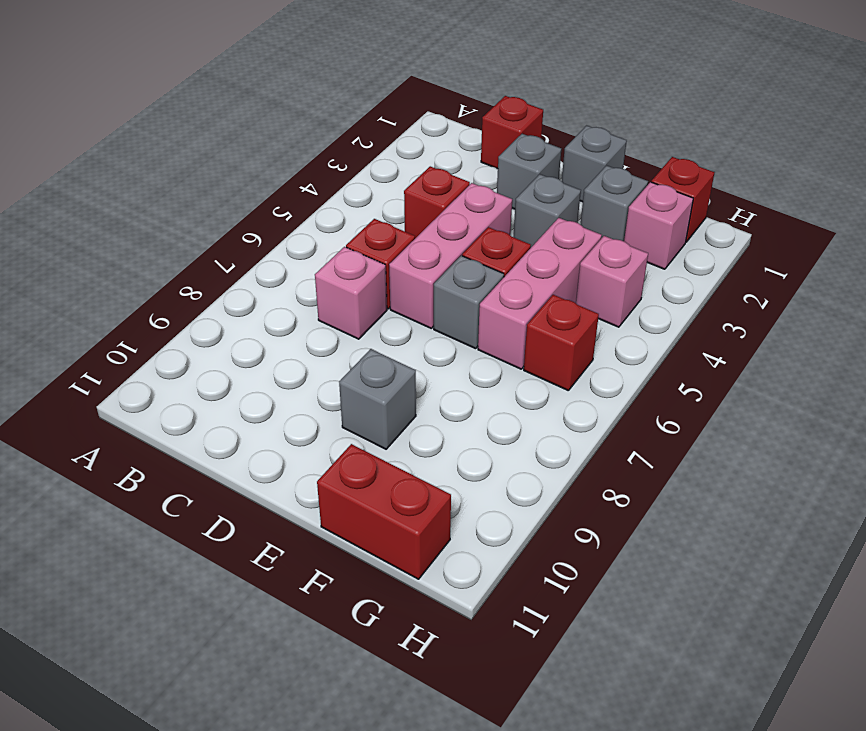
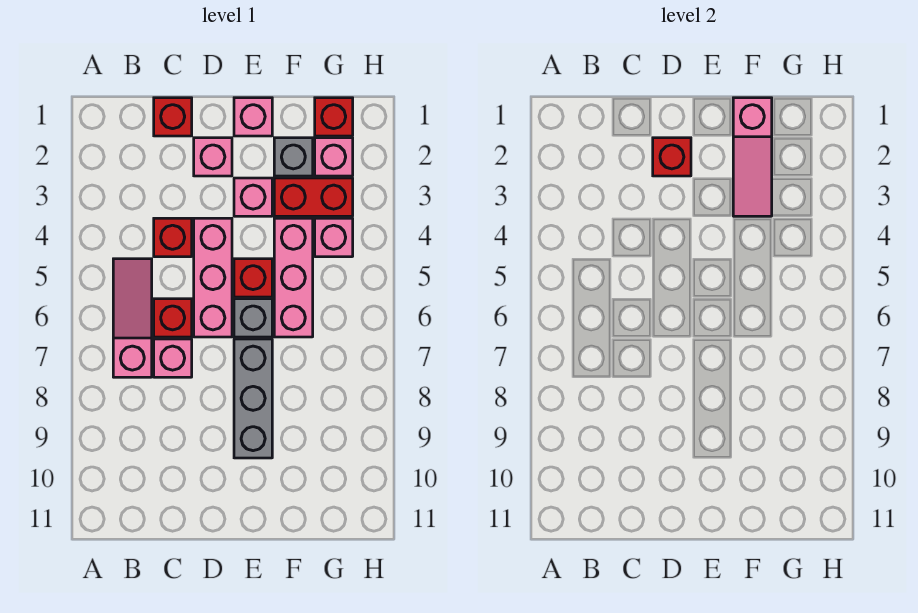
none -> pink 1x3 slope [113,259,152,377]
grey 1x1 brick [497,134,561,209] -> pink 1x1 brick [194,138,232,176]
grey 1x1 brick [562,126,627,202] -> pink 1x1 brick [234,98,272,136]
grey 1x1 brick [513,174,581,247] -> pink 1x1 brick [234,178,272,216]
grey 1x1 brick [339,349,416,449] -> grey 1x3 brick [234,339,272,458]
none -> pink 1x3 slope [733,98,772,216]
red 1x2 brick [317,444,451,579] -> red 1x2 brick moved to [274,178,353,216]
red 1x1 brick [524,295,599,391] -> red 1x1 brick moved to [653,138,691,176]

